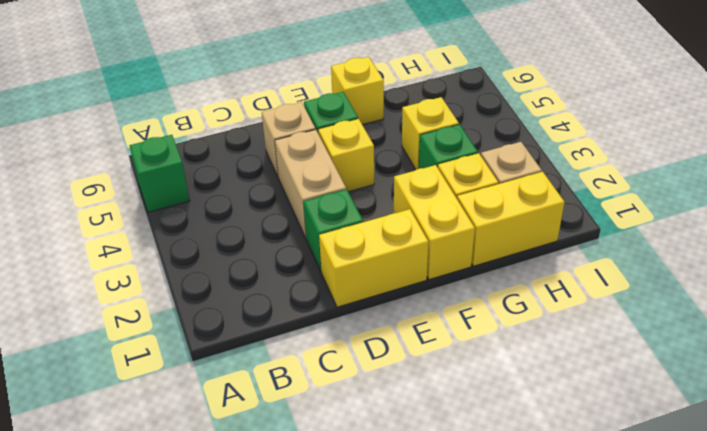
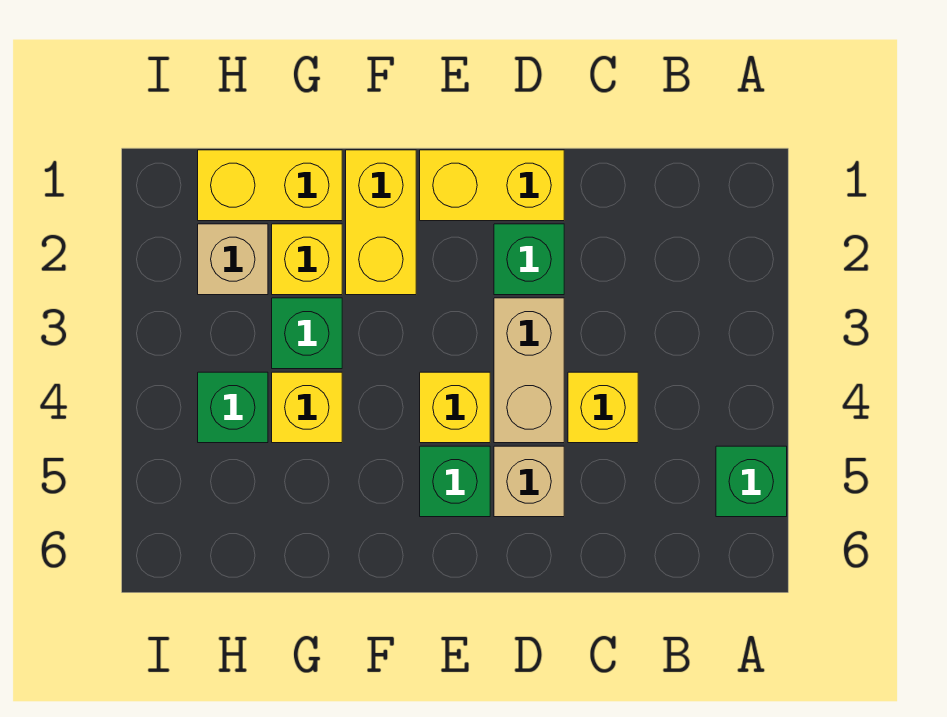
yellow 1x1 brick [331,57,384,125] -> yellow 1x1 brick moved to [568,372,638,443]
none -> green 1x1 brick [198,372,268,443]

